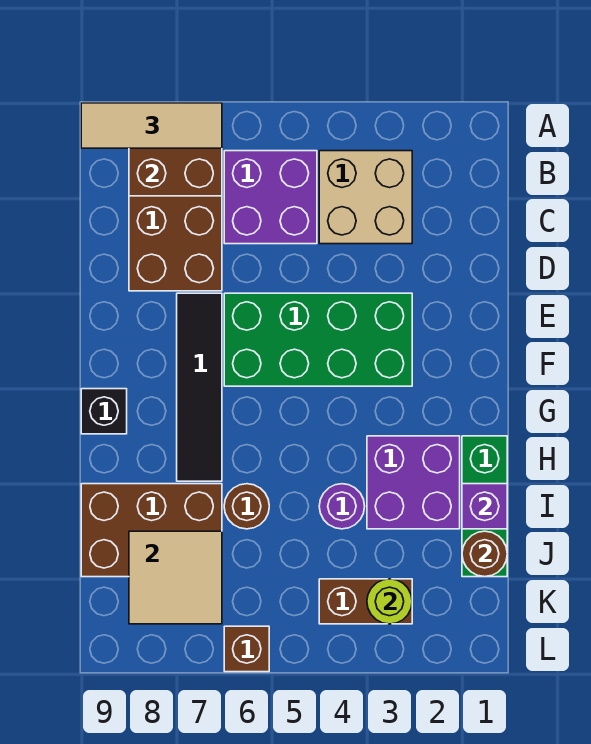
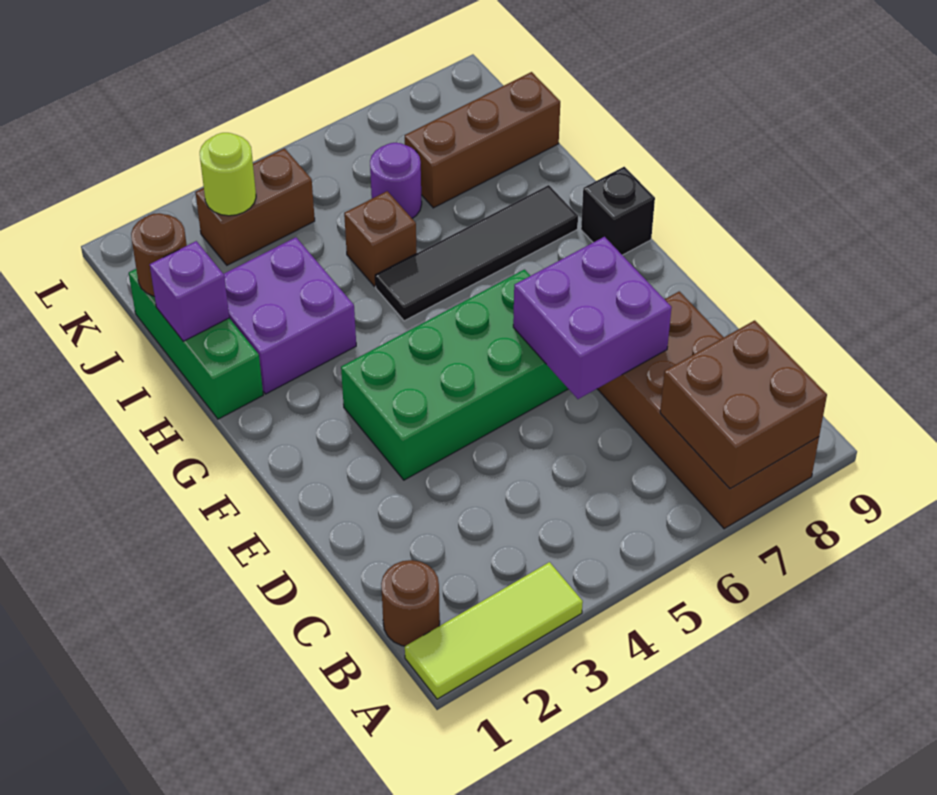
none -> lime 1x3 tile [405,562,583,699]
tan 1x3 tile [81,103,222,148] -> none
tan 2x2 brick [319,151,412,244] -> none
purple 2x2 brick [224,151,317,244] -> purple 2x2 brick moved to [513,237,672,399]
black 1x4 tile [177,293,222,481] -> black 1x4 tile turned to [375,185,578,321]
purple 1x1 round brick [319,484,365,529] -> purple 1x1 round brick moved to [370,143,422,218]
brown 1x1 round brick [224,484,269,529] -> brown 1x1 round brick moved to [381,560,440,646]
brown 2x3 brick [81,484,222,577] -> brown 1x3 brick [405,72,560,208]
tan 2x2 tile [129,531,222,624] -> none
brown 1x1 brick [224,626,269,672] -> brown 1x1 brick moved to [344,191,417,286]

